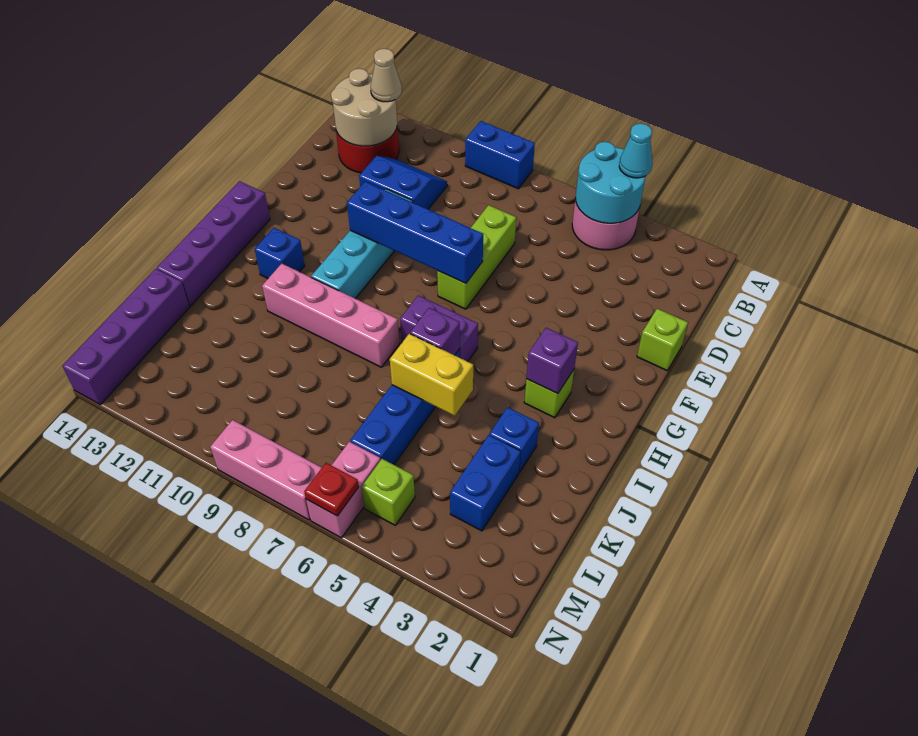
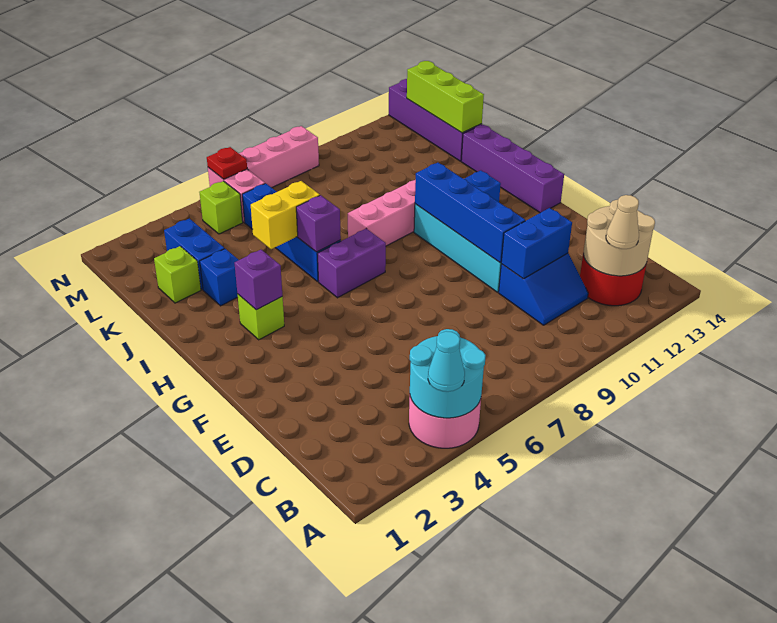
blue 1x2 brick [465,121,535,189] -> blue 1x2 brick moved to [501,208,572,279]
lime 1x3 brick [437,205,516,309] -> lime 1x3 brick moved to [407,61,484,133]
lime 1x1 brick [637,309,688,371] -> lime 1x1 brick moved to [154,246,201,303]
blue 1x4 brick [347,182,483,283] -> blue 1x4 brick turned to [415,163,525,263]

